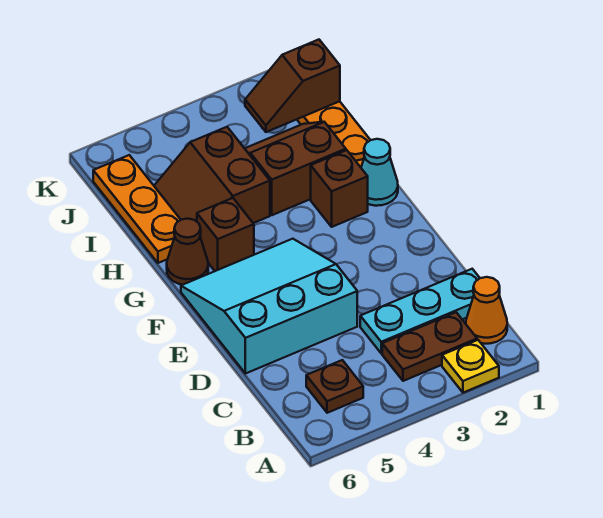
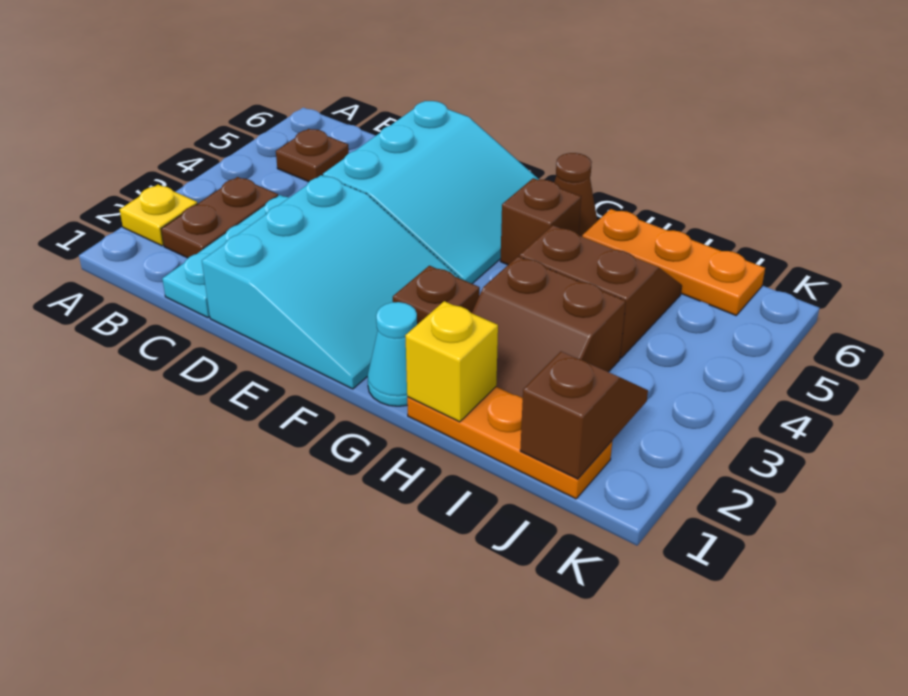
orange 1x1 cone [466,277,507,344] -> none
none -> cyan 3x3 slope [202,175,459,389]
none -> yellow 1x1 brick [405,301,498,422]
brown 2x2 slope [245,122,346,215] -> brown 2x2 slope turned to [472,256,626,398]

